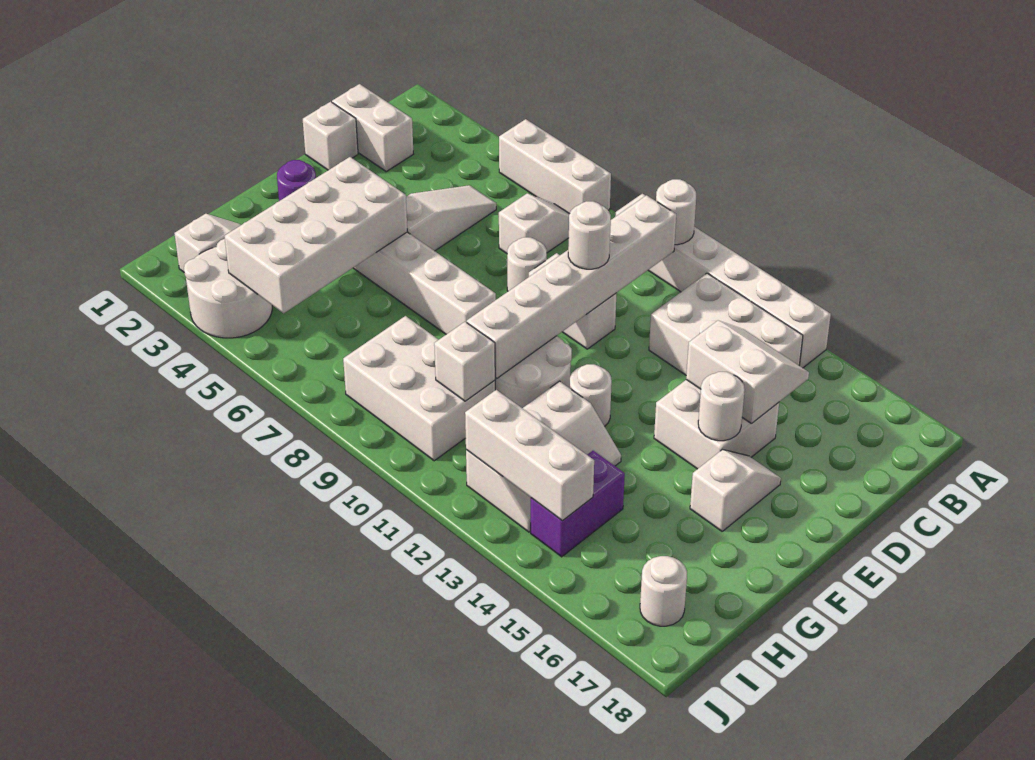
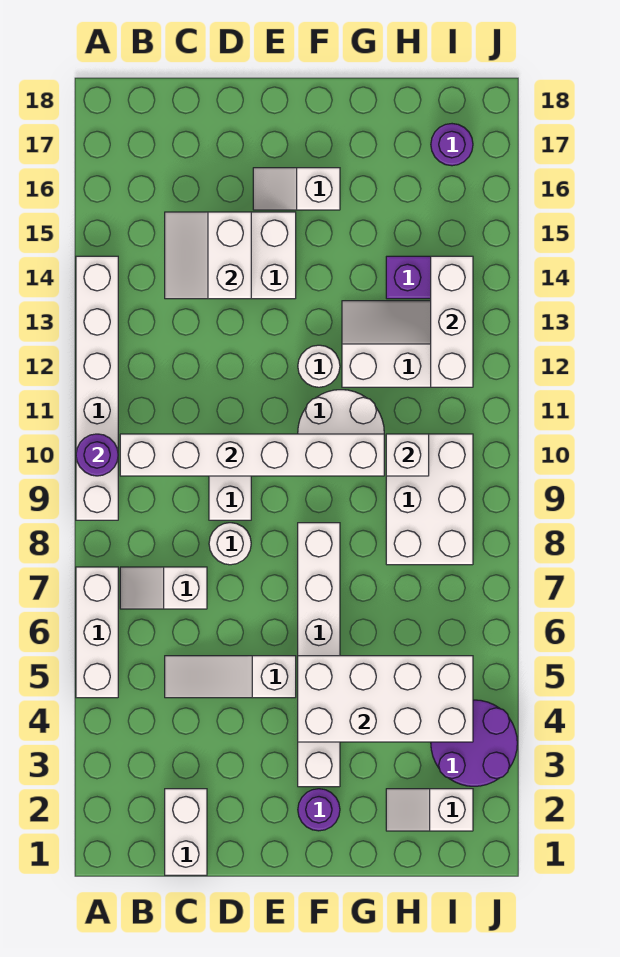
white 1x1 round brick [656,179,696,245] -> purple 1x1 round brick [76,434,118,476]
white 2x3 brick [649,273,803,375] -> none
white 1x1 brick [303,102,358,170] -> none
white 1x1 round brick [568,201,611,269] -> none
white 1x1 round brick [698,372,745,441] -> none
white 2x2 round brick [184,239,272,338] -> purple 2x2 round brick [431,700,517,786]
white 1x1 round brick [640,556,687,626] -> purple 1x1 round brick [431,124,473,166]

